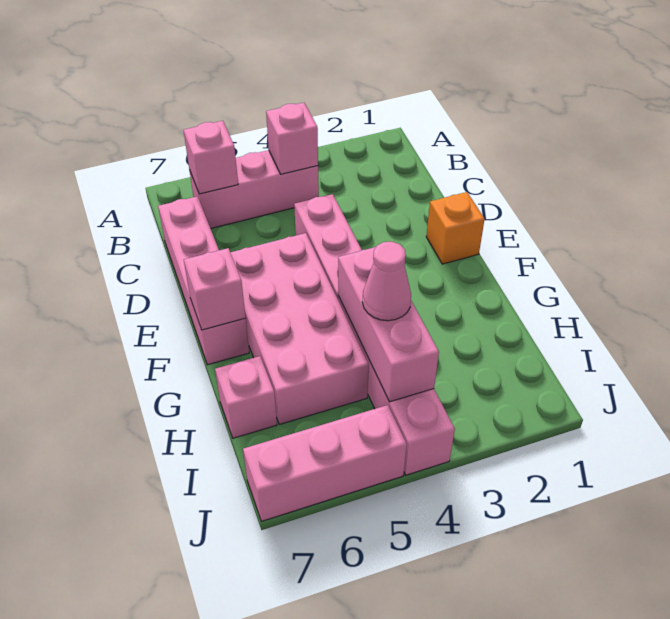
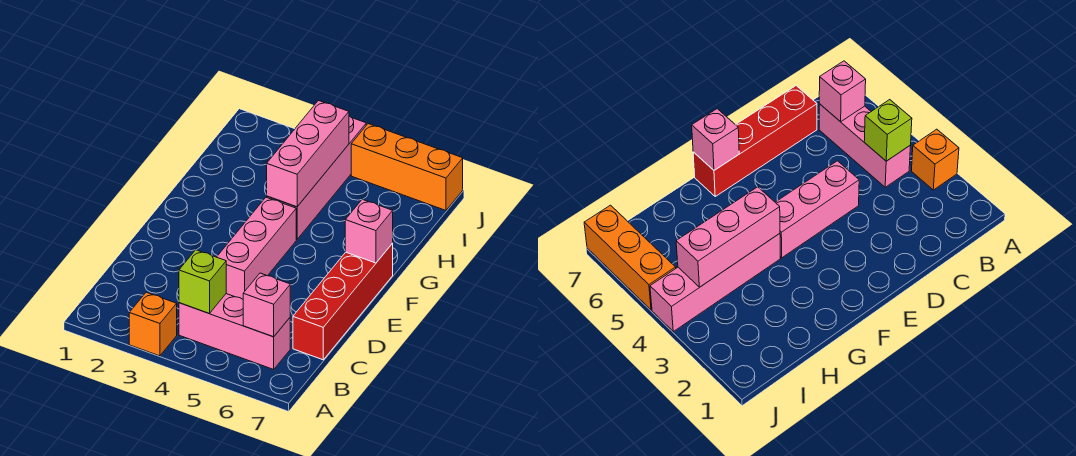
pink 1x1 brick [266,103,318,174] -> lime 1x1 brick [179,250,226,313]
pink 1x4 brick [158,196,249,365] -> red 1x4 brick [293,243,393,360]
orange 1x1 brick [426,192,485,264] -> orange 1x1 brick moved to [129,292,177,356]
pink 2x4 brick [230,233,369,424] -> none
pink 1x1 cone [362,242,411,321] -> none
pink 1x1 brick [215,356,277,438] -> none
pink 1x3 brick [243,405,407,521] -> orange 1x3 brick [351,124,463,210]

